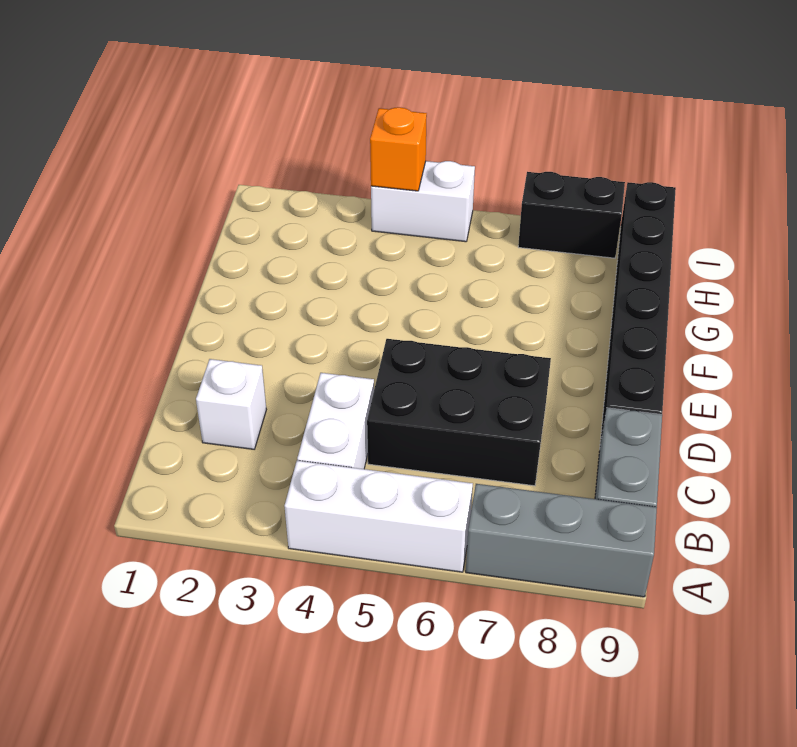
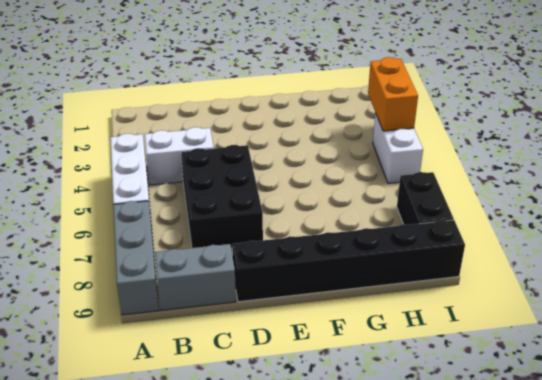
white 1x1 brick [196,359,266,449] -> none
orange 1x1 brick [370,107,427,191] -> orange 1x2 brick [368,57,418,131]

